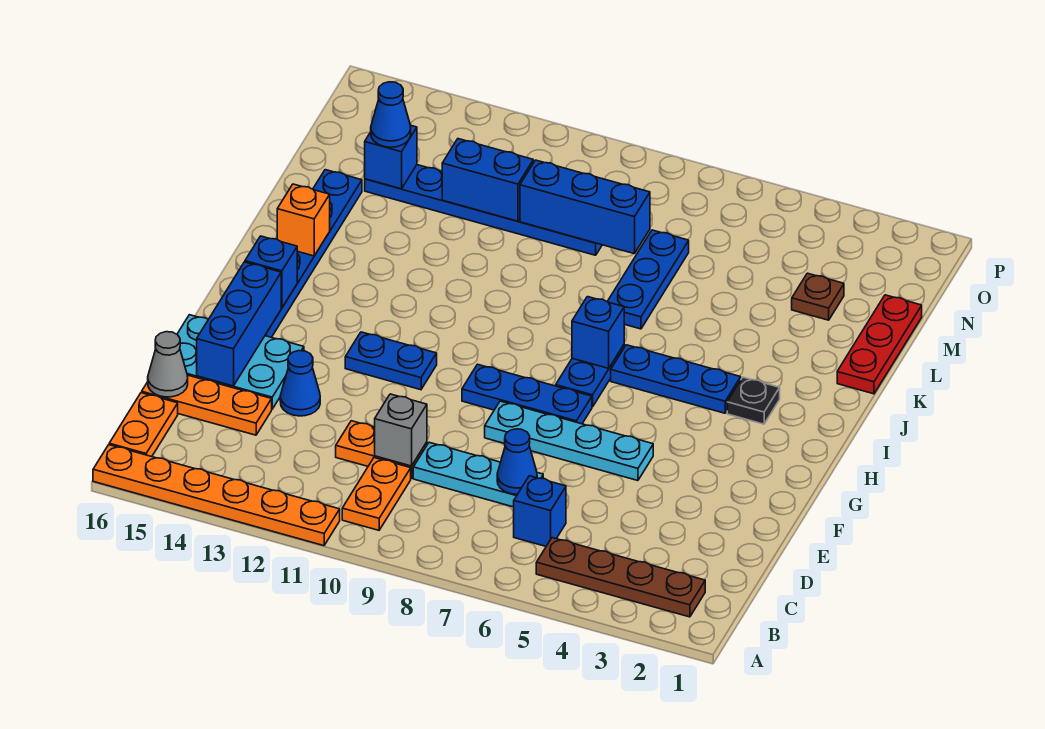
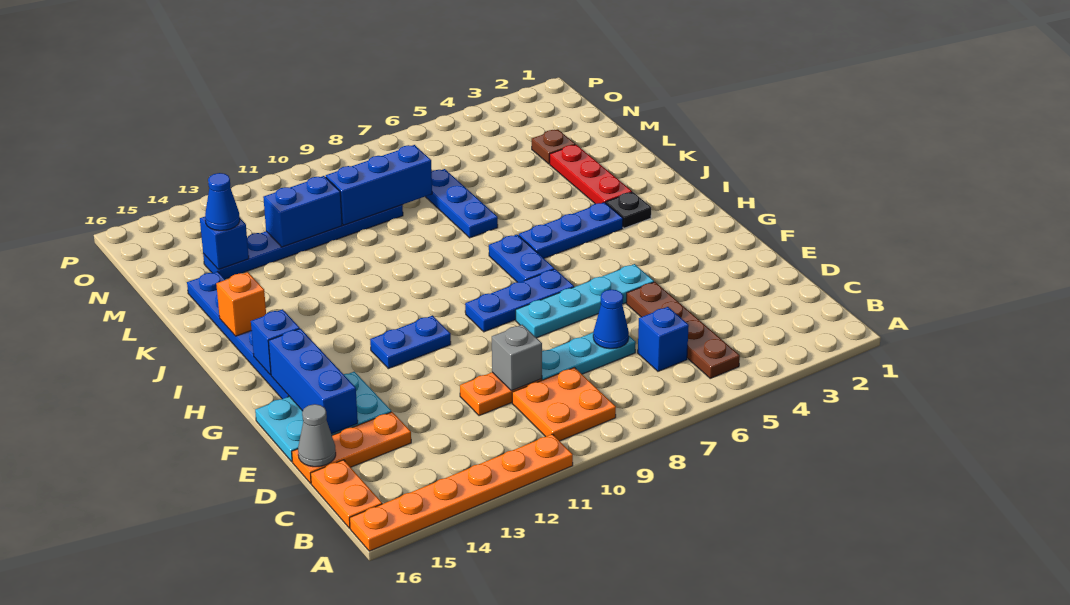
brown 1x4 plate [536,538,705,617] -> brown 1x4 plate turned to [626,282,740,378]
orange 1x2 plate [342,458,411,530] -> orange 2x2 plate [512,367,616,441]
blue 1x1 cone [280,351,320,416] -> none
blue 1x1 brick [572,297,624,368] -> none
red 1x3 plate [837,295,922,394] -> red 1x3 plate moved to [550,145,632,204]

